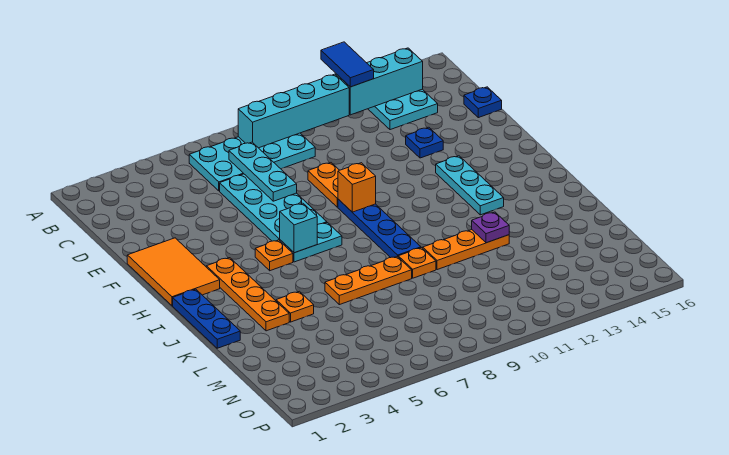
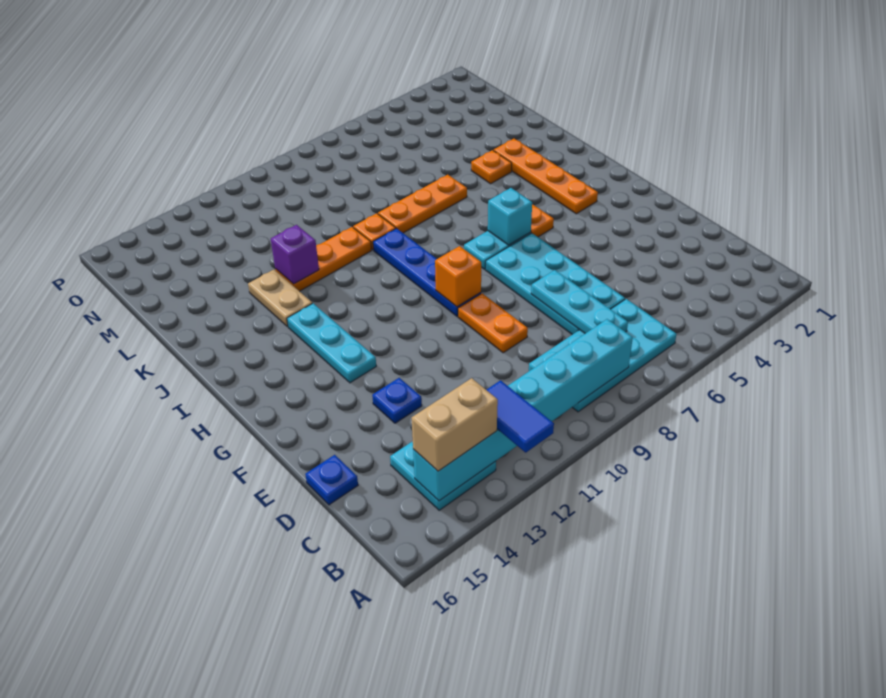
none -> tan 1x2 brick [412,378,498,471]
orange 2x3 tile [127,238,220,306] -> none
blue 1x3 plate [173,289,240,348] -> none
none -> tan 1x2 plate [248,270,312,327]
purple 1x1 plate [472,212,509,243] -> purple 1x1 brick [271,225,319,284]

